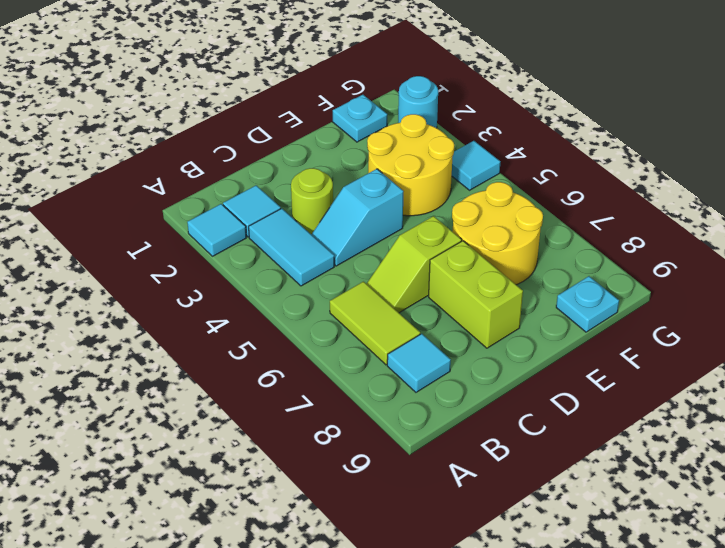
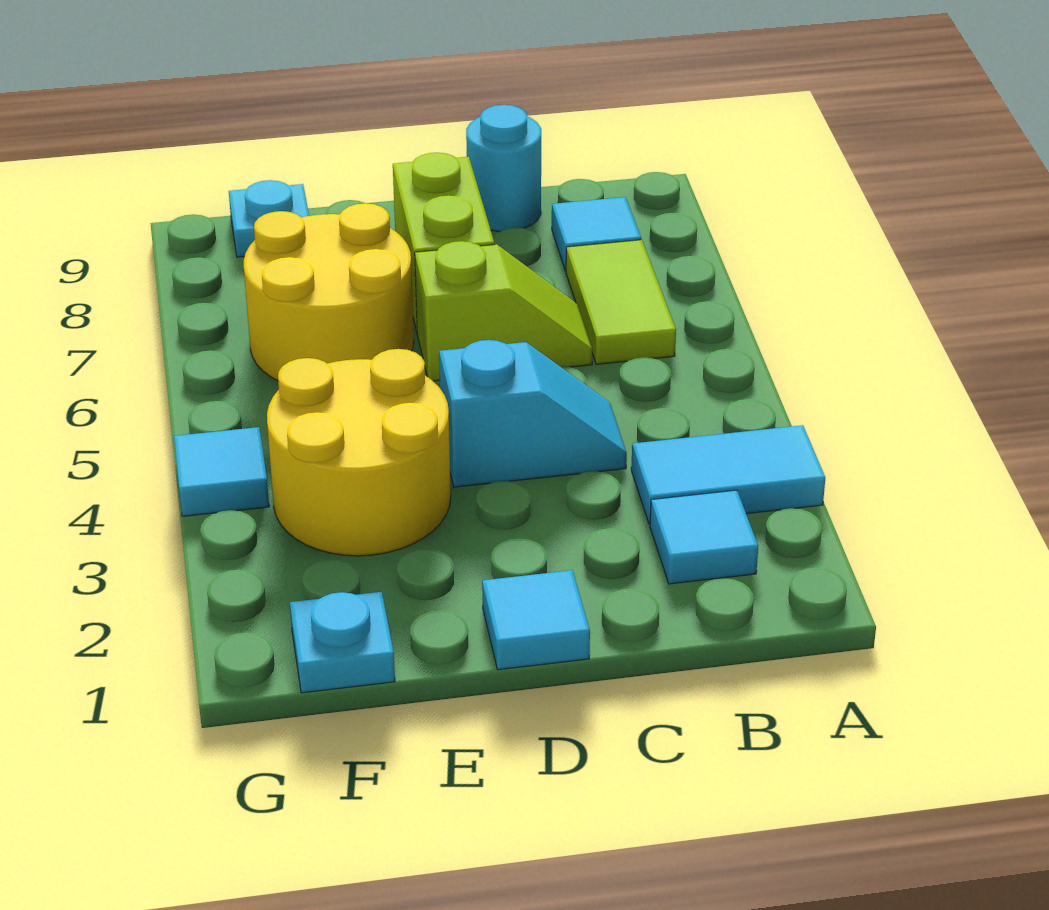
cyan 1x1 tile [187,204,246,256] -> cyan 1x1 tile moved to [482,570,590,670]
cyan 1x2 tile [249,209,334,286] -> cyan 1x2 tile turned to [631,425,825,524]
lime 1x1 round brick [291,168,333,234] -> none
cyan 1x1 round brick [398,76,438,128] -> cyan 1x1 round brick moved to [466,105,541,232]

